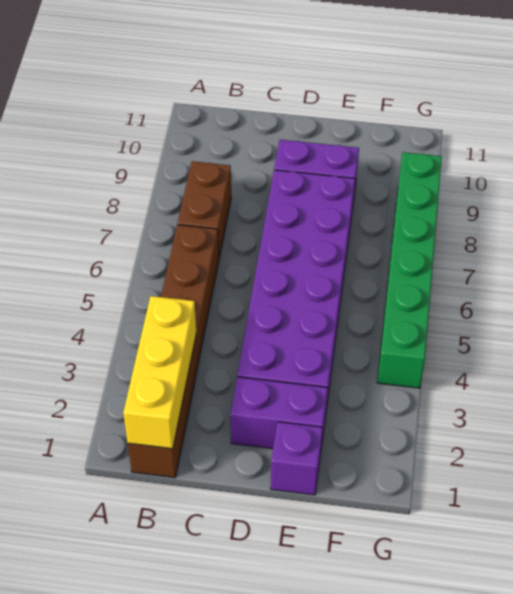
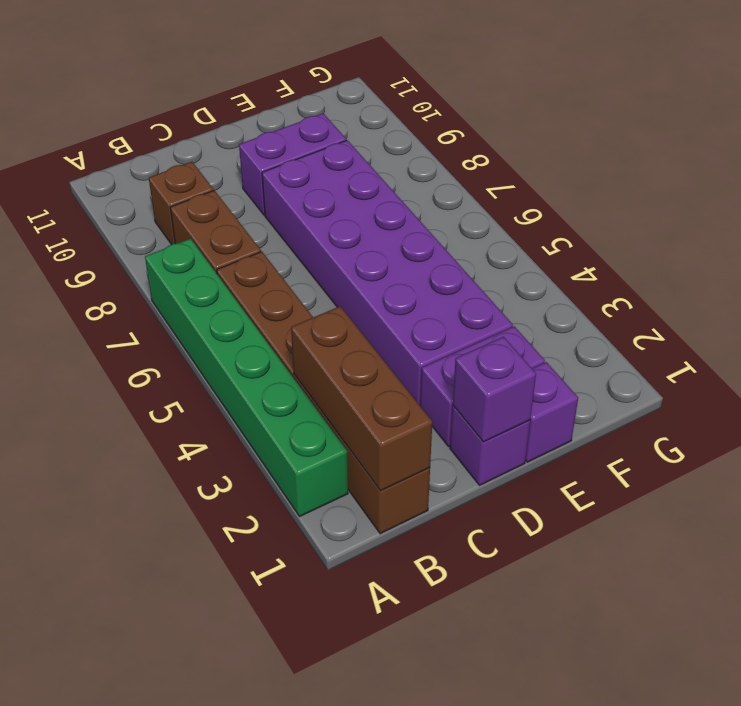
yellow 1x3 brick [123,296,196,449] -> brown 1x3 brick [291,306,432,491]
none -> brown 1x1 brick [149,162,214,244]
none -> purple 1x1 brick [450,406,530,485]
none -> purple 1x1 brick [453,337,536,442]
green 1x6 brick [377,152,442,388] -> green 1x6 brick moved to [145,239,348,516]

